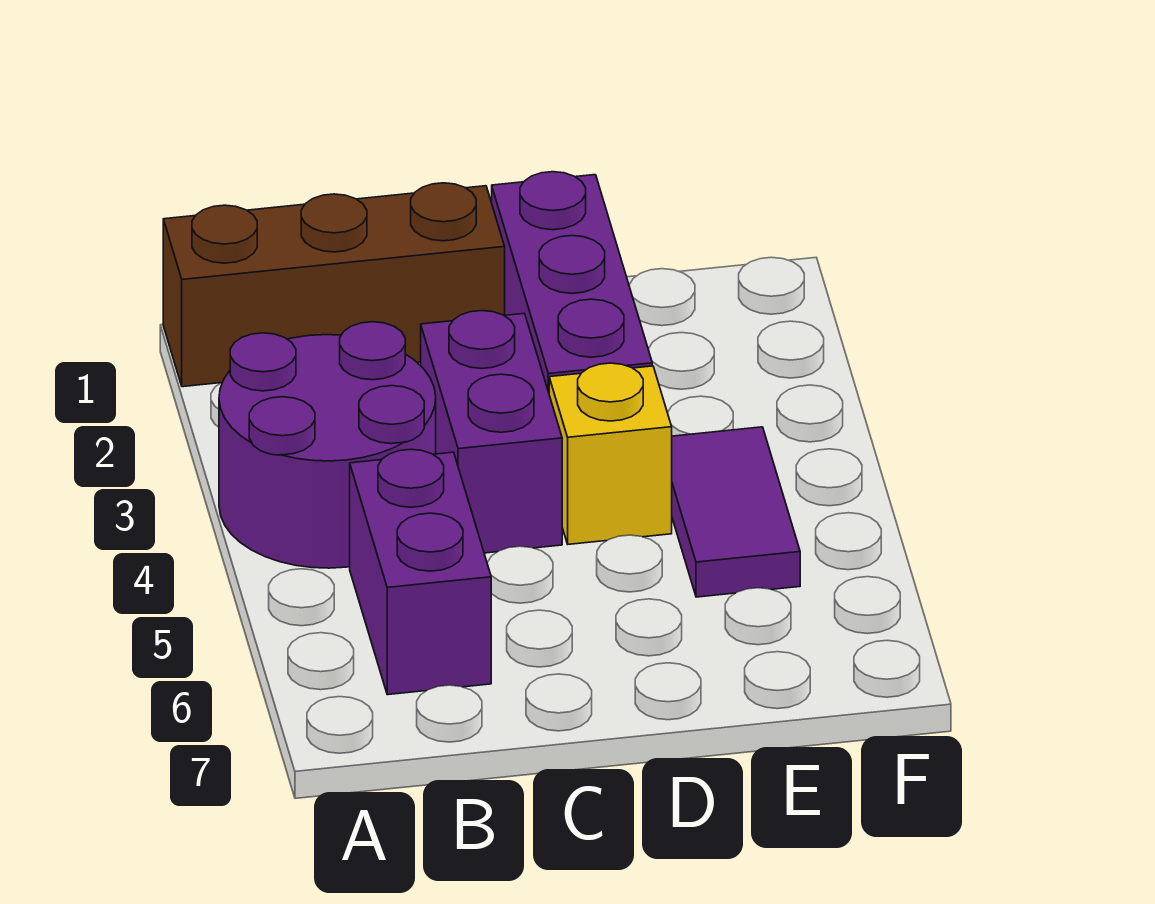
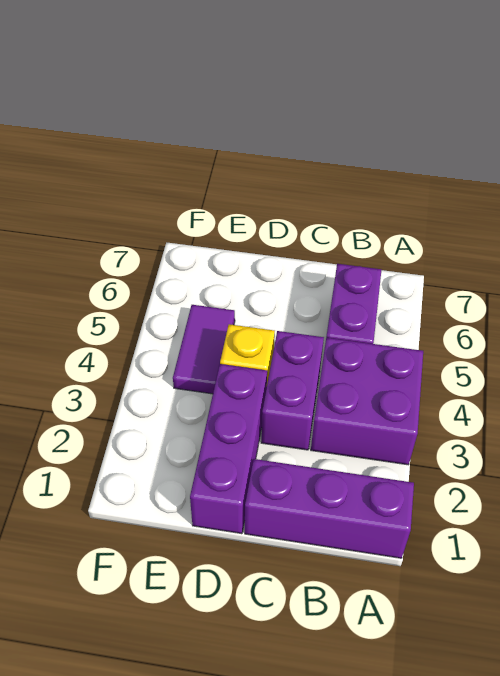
brown 1x3 brick [163,183,505,387] -> purple 1x3 brick [245,459,414,558]
purple 2x2 round brick [219,322,436,568] -> purple 2x2 brick [311,338,423,465]

